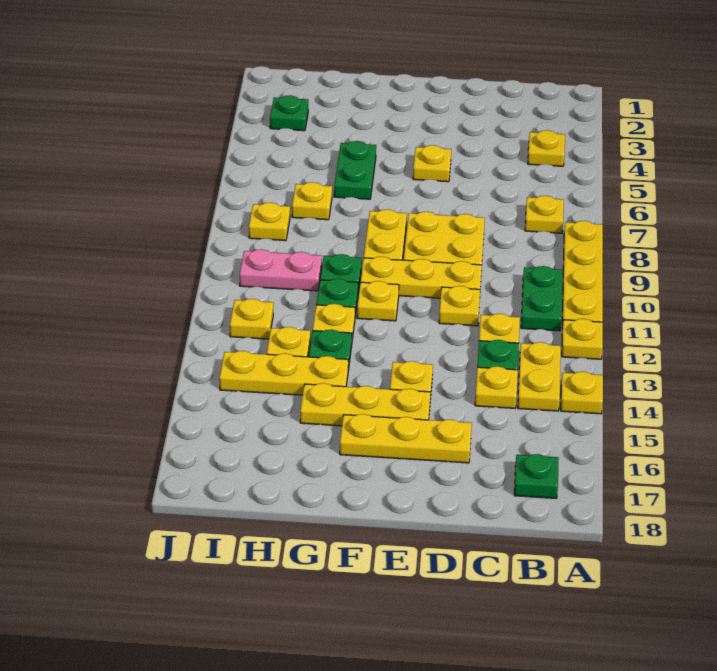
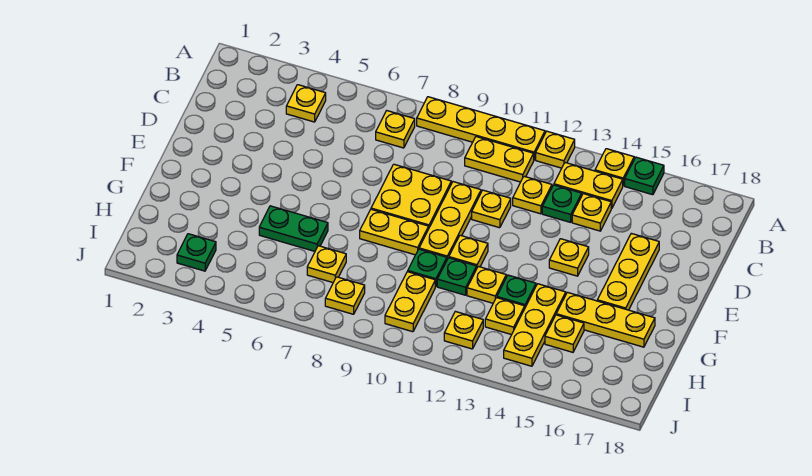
green 1x2 plate [521,266,562,331] -> yellow 1x2 plate [465,137,534,182]
green 1x1 plate [514,454,559,499] -> green 1x1 plate moved to [625,157,664,195]
yellow 1x1 plate [413,145,451,182] -> yellow 1x1 plate moved to [545,315,584,352]
yellow 1x3 plate [300,383,431,426] -> yellow 1x3 plate turned to [556,292,655,347]
pink 1x2 plate [240,249,322,291] -> yellow 1x2 plate [385,272,435,332]

